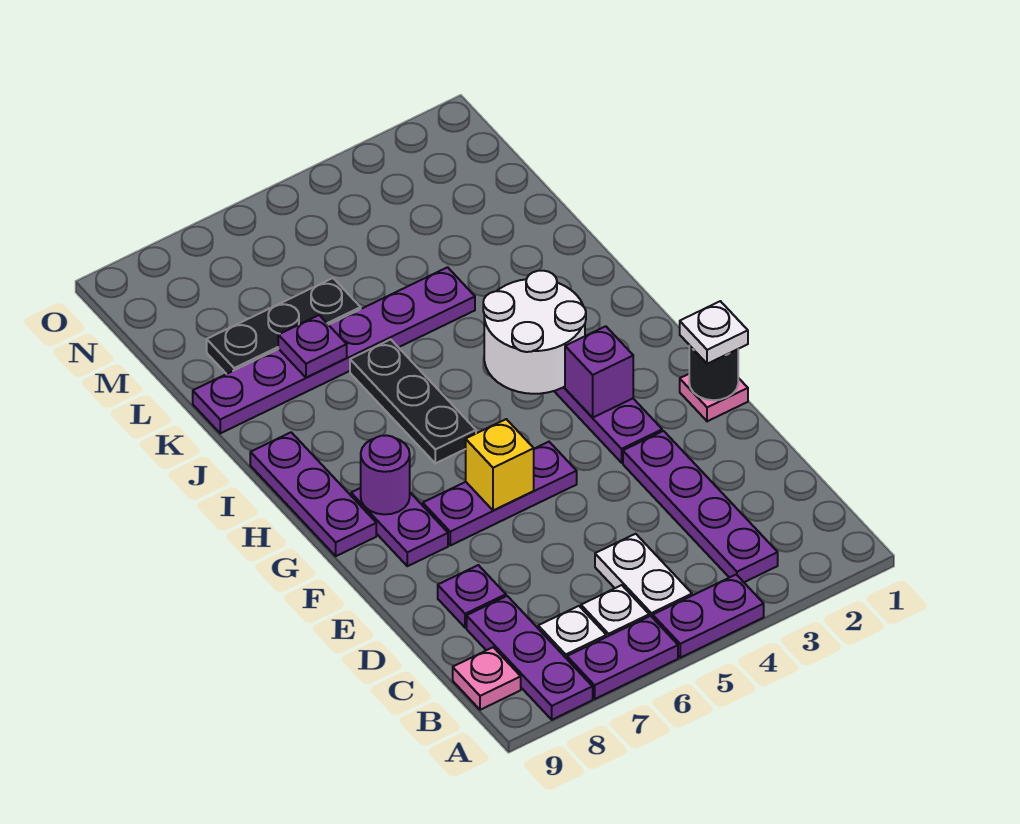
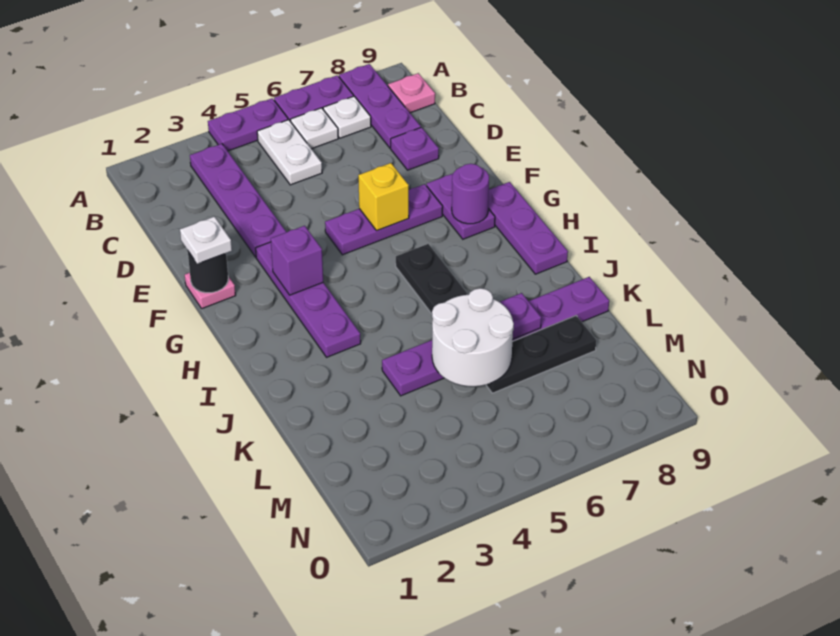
white 2x2 round brick [483,271,586,394] -> white 2x2 round brick moved to [432,288,514,386]

